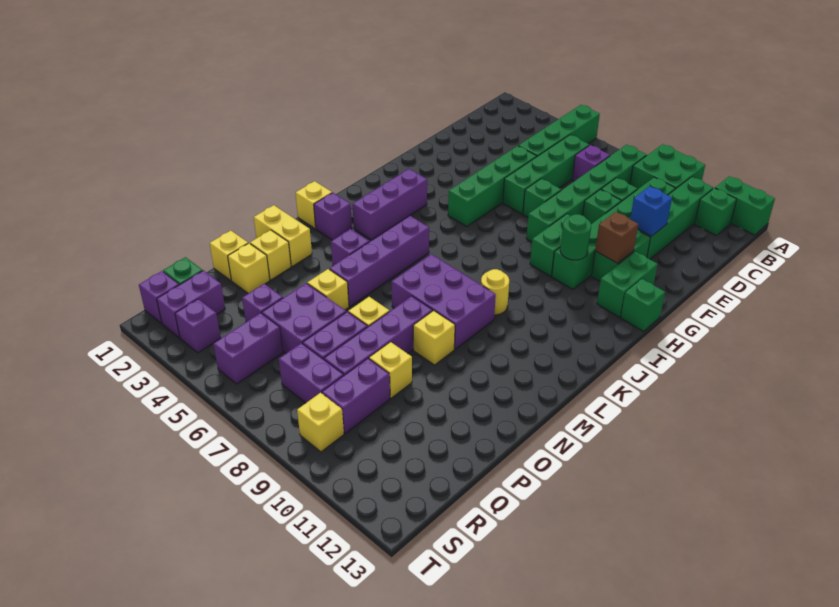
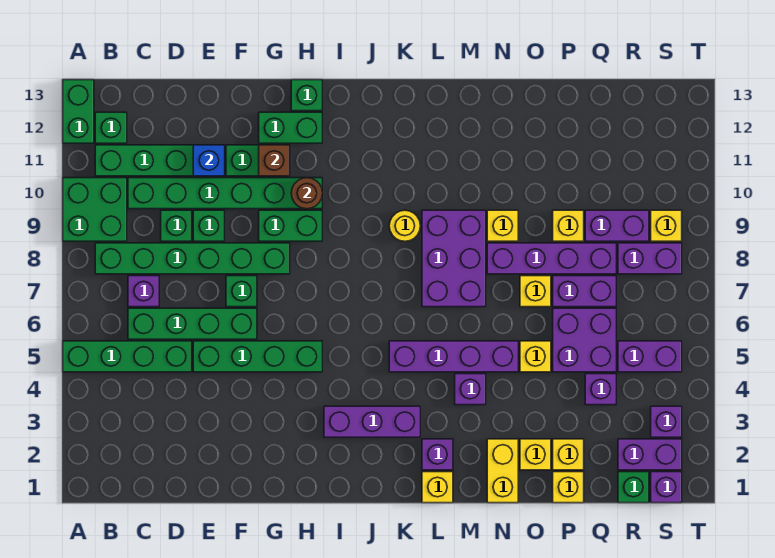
green 1x1 round brick [560,214,591,260] -> brown 1x1 round brick [291,178,322,209]
purple 1x2 brick [279,343,344,403] -> purple 1x2 brick turned to [618,243,682,274]

